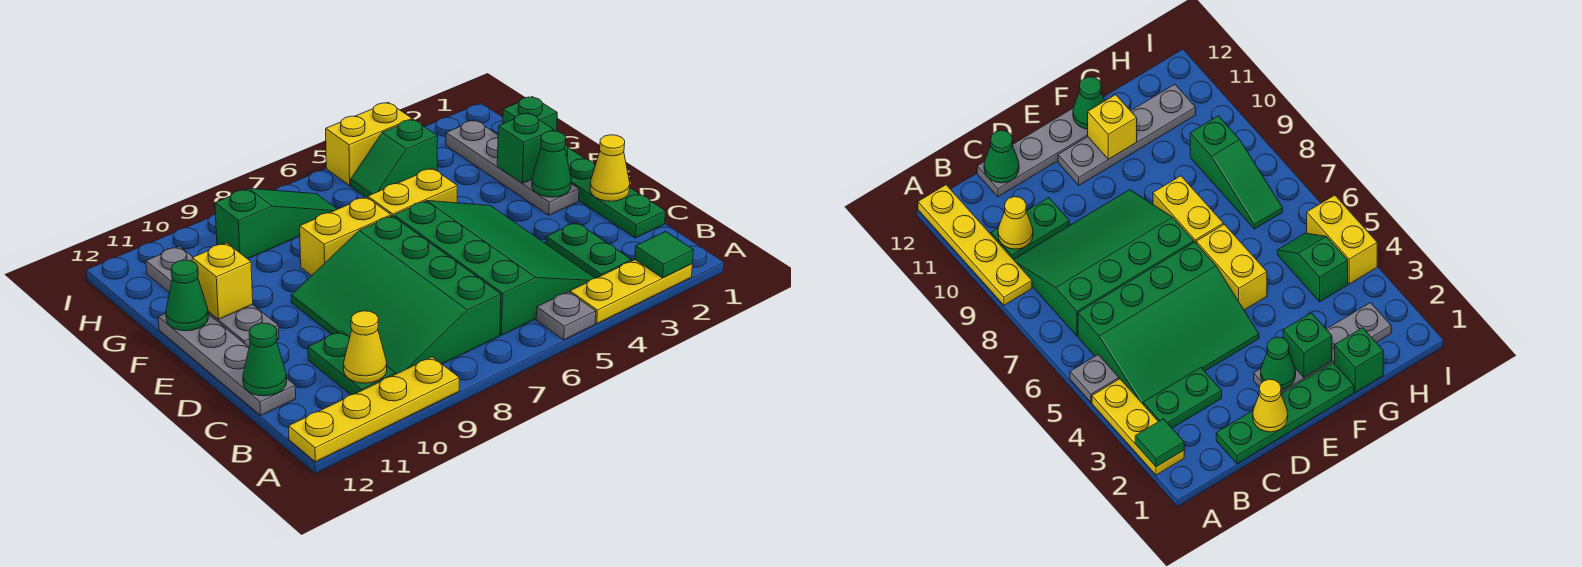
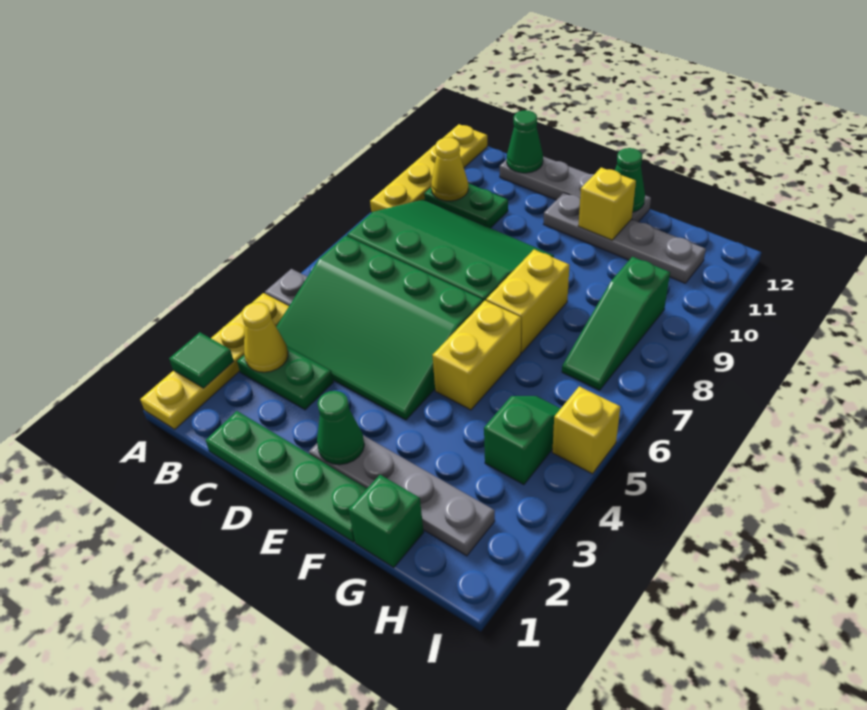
yellow 1x3 plate [570,260,692,323] -> yellow 1x4 plate [140,293,289,429]
yellow 1x1 cone [590,135,630,201] -> yellow 1x1 cone moved to [242,302,288,372]
green 1x1 brick [497,113,554,183] -> none
yellow 1x2 brick [326,102,412,185] -> yellow 1x1 brick [552,386,620,474]

